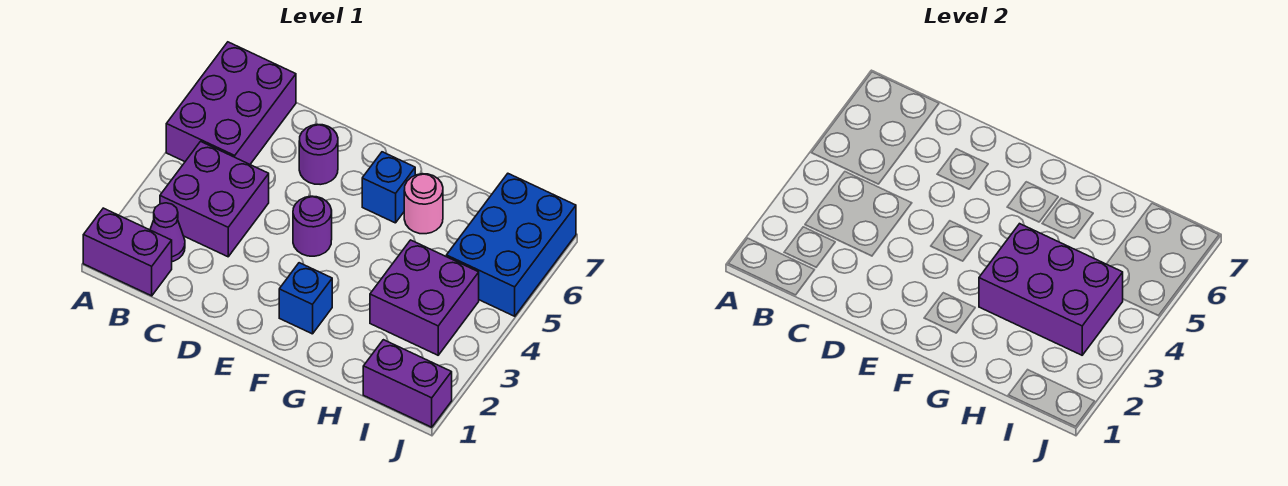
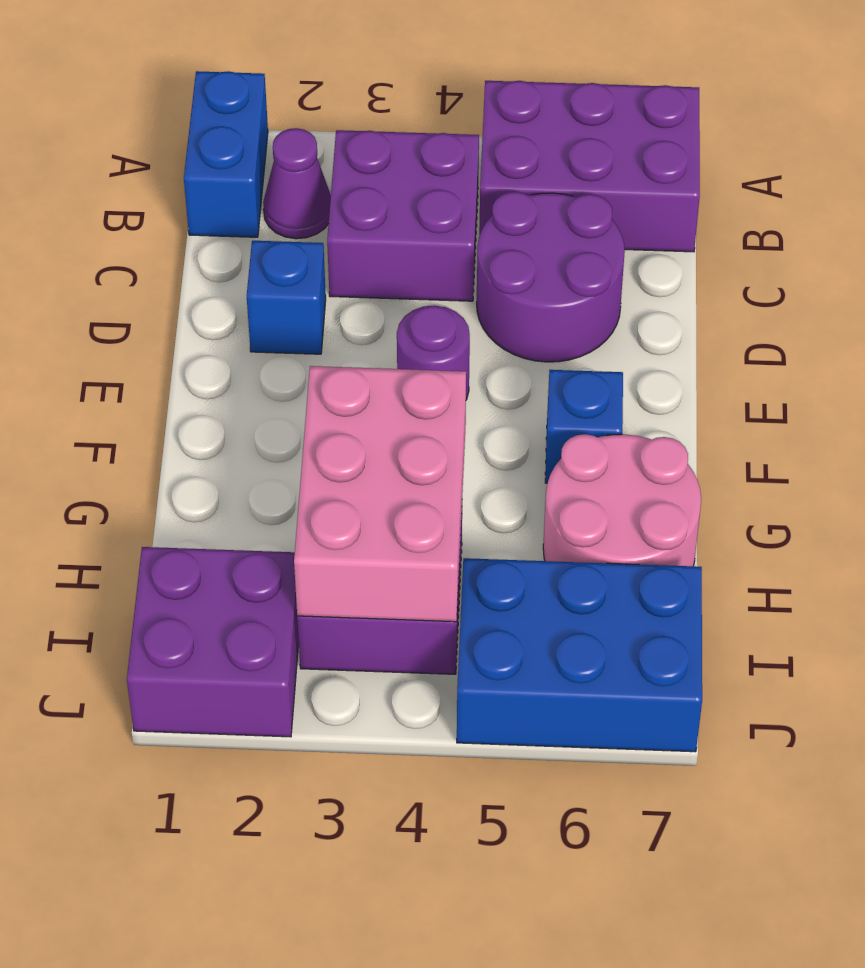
purple 1x2 brick [83,208,172,296] -> blue 1x2 brick [184,71,268,237]
purple 1x1 round brick [299,124,338,185] -> purple 2x2 round brick [477,192,625,362]
blue 1x1 brick [279,263,332,334] -> blue 1x1 brick moved to [247,241,326,354]
purple 2x3 brick [979,224,1123,355] -> pink 2x3 brick [294,366,466,622]
pink 1x1 round brick [404,174,443,234] -> pink 2x2 round brick [543,434,701,566]
purple 1x2 brick [363,340,452,427] -> purple 2x2 brick [127,547,299,737]

